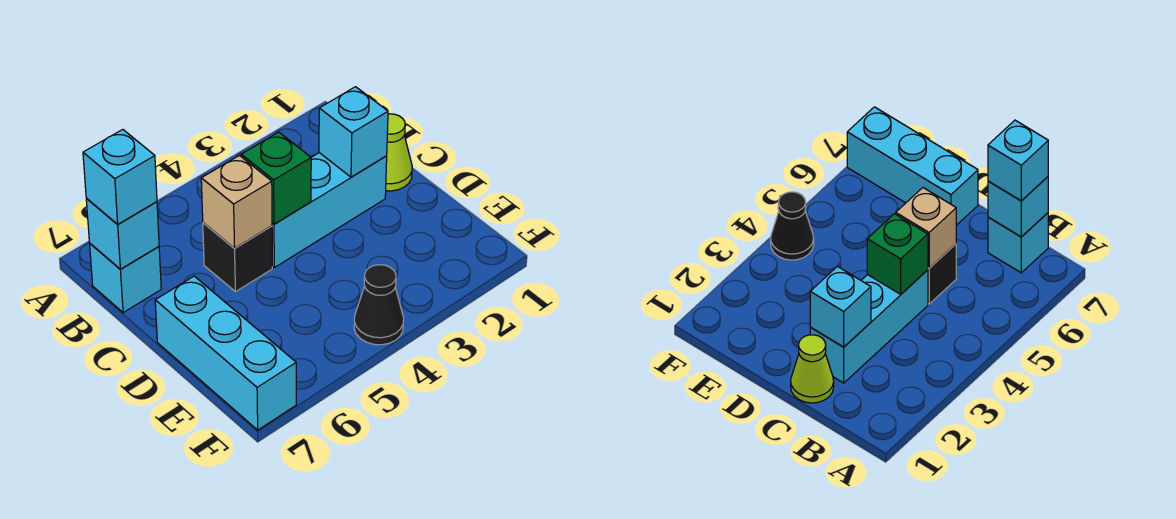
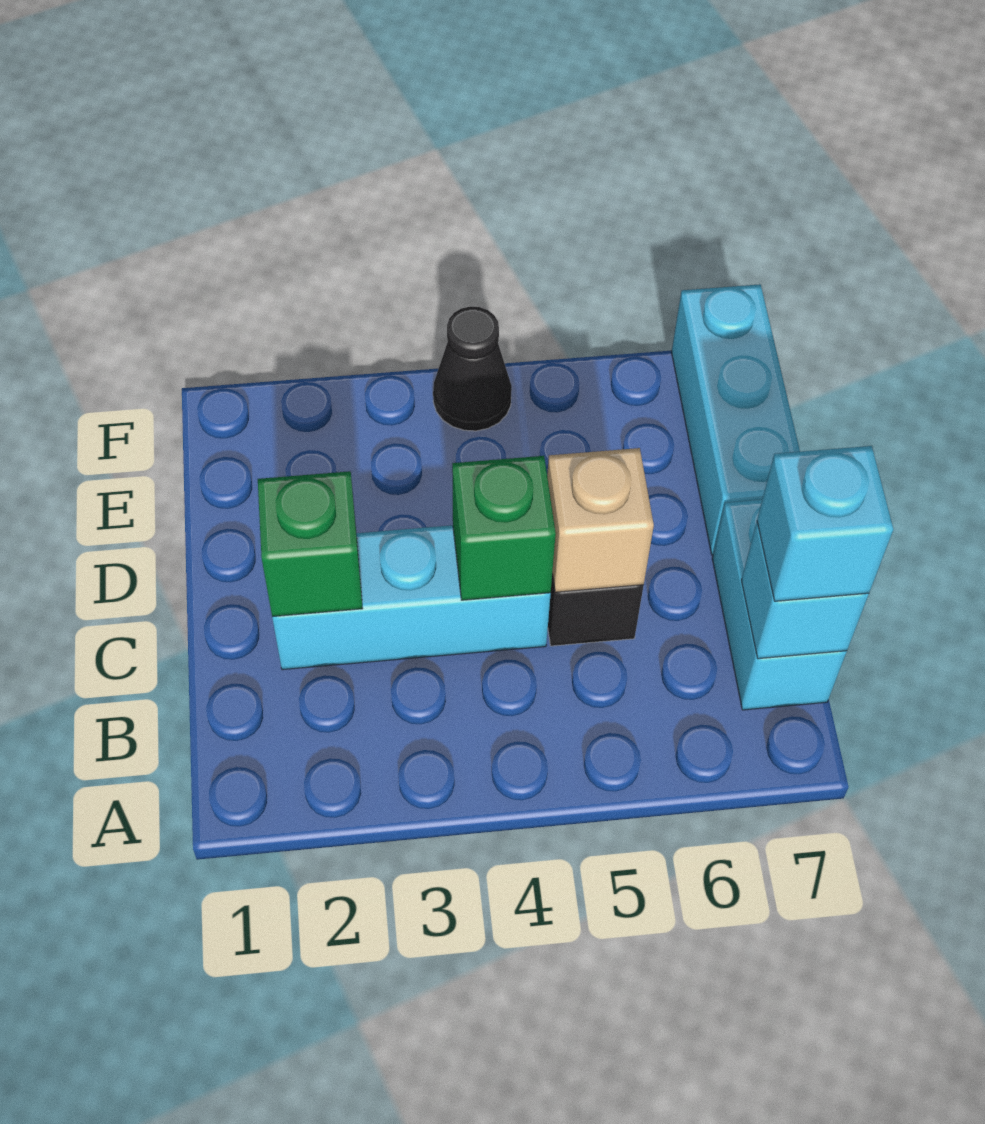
cyan 1x1 brick [90,244,161,313] -> cyan 1x2 brick [712,500,847,710]
lime 1x1 cone [386,114,412,191] -> none
cyan 1x1 brick [319,87,388,177] -> green 1x1 brick [258,471,363,617]

